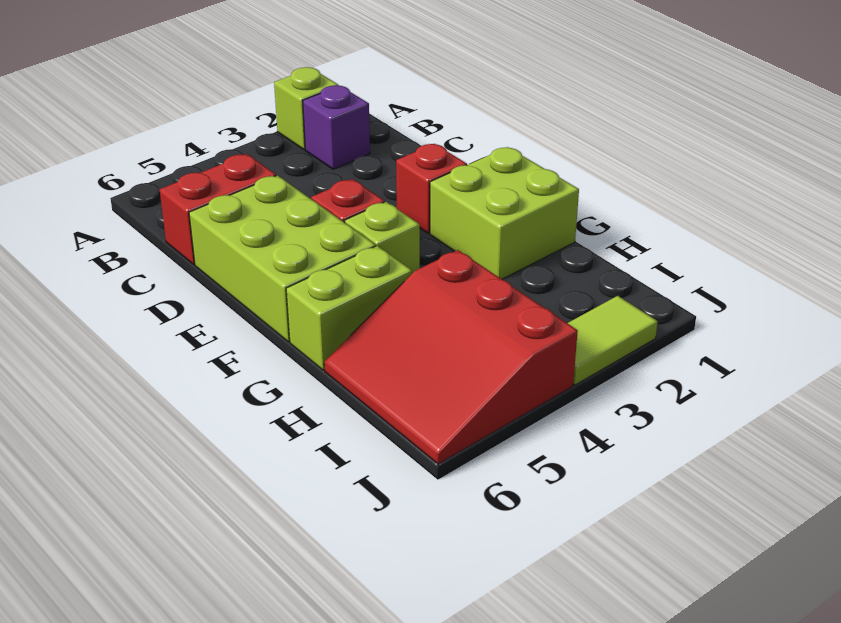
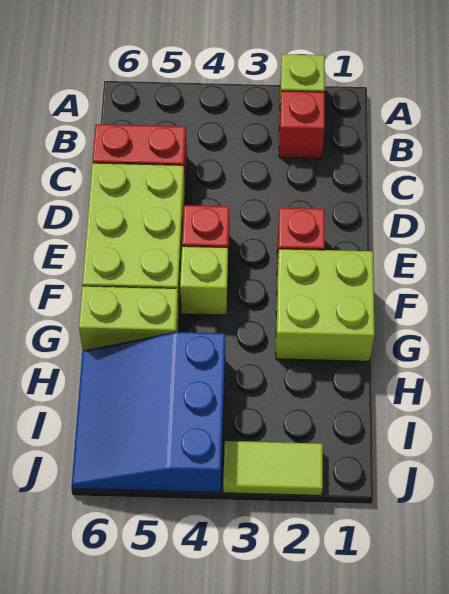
purple 1x1 brick [303,85,370,169] -> red 1x1 brick [279,91,325,159]
red 3x3 slope [324,250,578,464] -> blue 3x3 slope [72,332,225,493]

